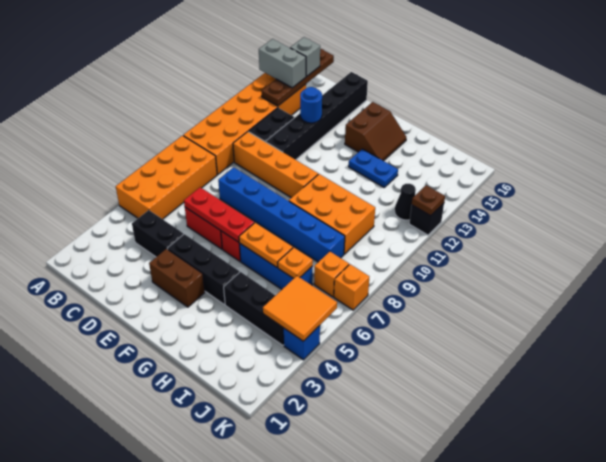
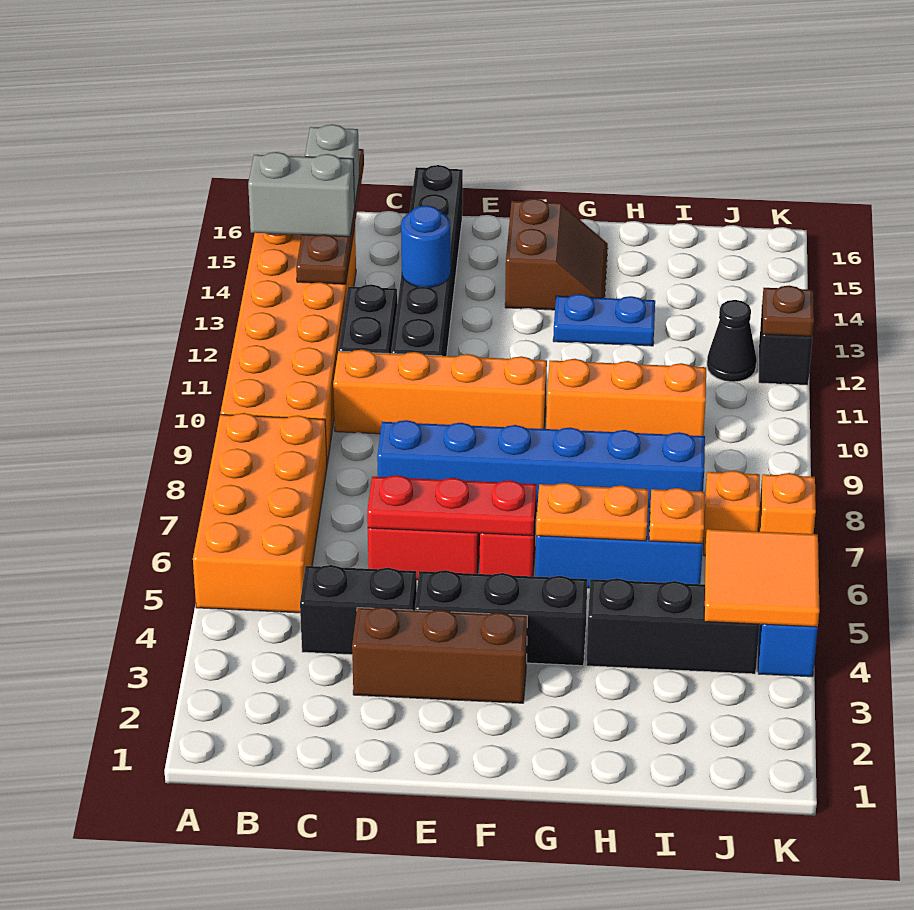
brown 1x2 brick [149,249,205,307] -> brown 1x3 brick [352,607,527,703]
orange 2x3 brick [289,174,375,254] -> orange 1x3 brick [546,359,706,436]

